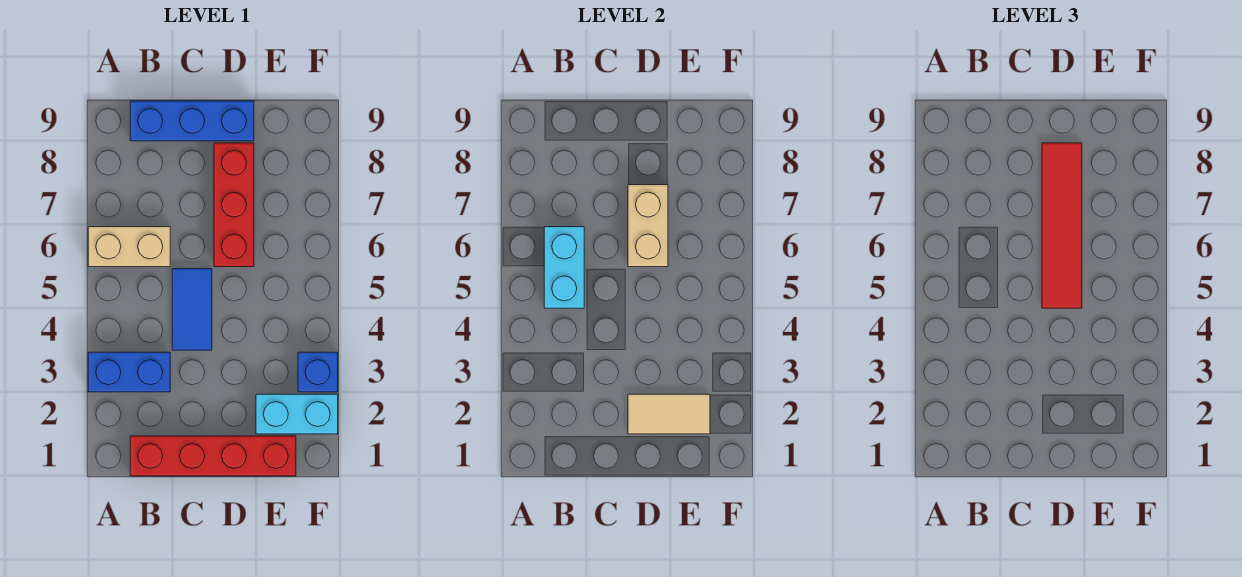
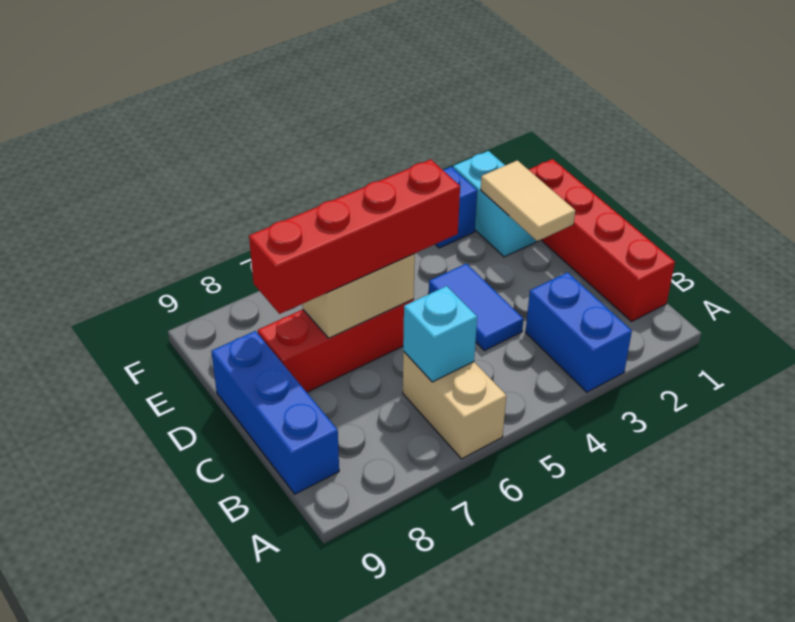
cyan 1x2 brick [544,227,584,308] -> cyan 1x1 brick [403,286,477,382]
blue 1x2 tile [172,269,212,350] -> blue 1x2 tile turned to [429,264,523,351]
red 1x4 tile [1042,143,1082,308] -> red 1x4 brick [249,159,460,314]

